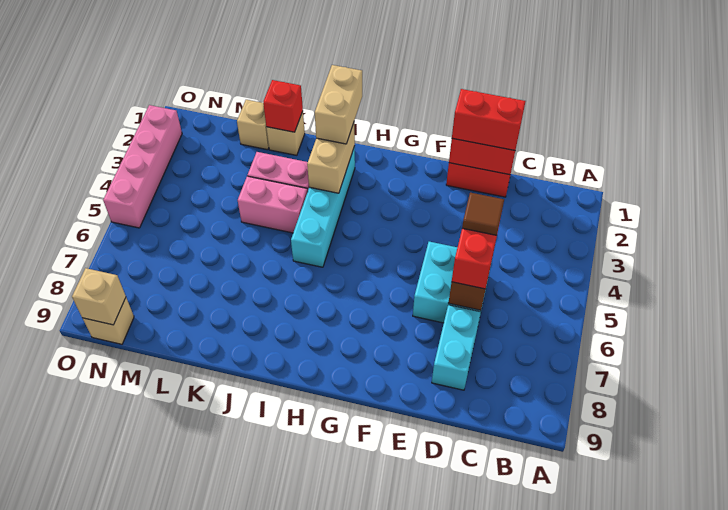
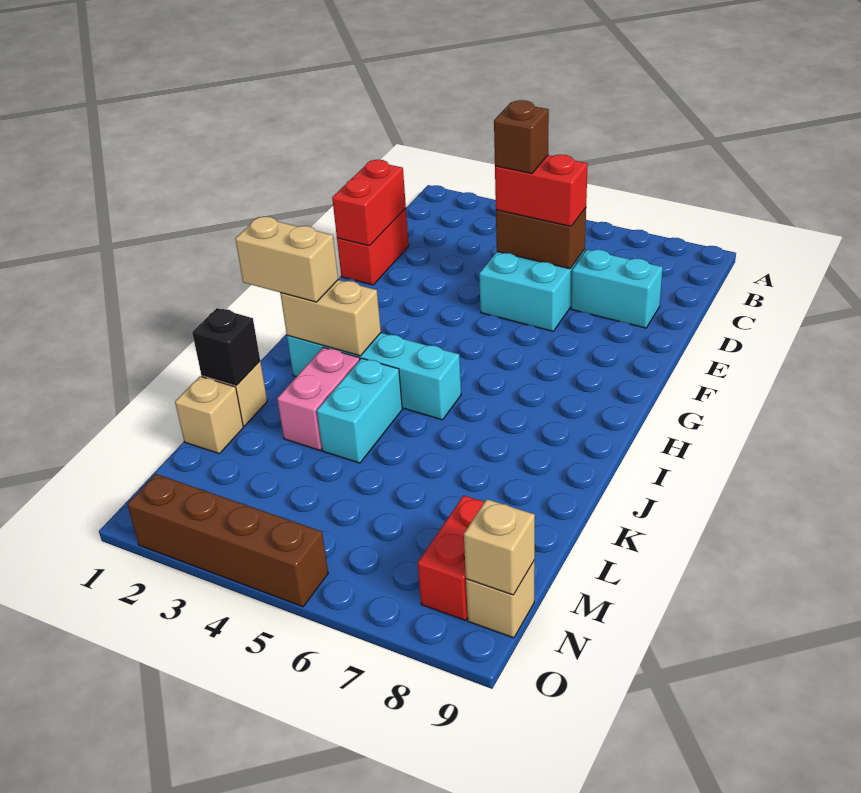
red 1x2 brick [452,89,526,150] -> red 1x2 brick moved to [418,495,484,620]
brown 1x1 tile [462,193,504,235] -> brown 1x1 brick [494,100,549,174]
pink 1x2 brick [238,176,307,233] -> cyan 1x2 brick [317,358,402,463]
red 1x1 brick [263,80,303,132] -> black 1x1 brick [192,308,260,385]
pink 1x4 brick [103,105,182,228] -> brown 1x4 brick [127,474,328,607]

